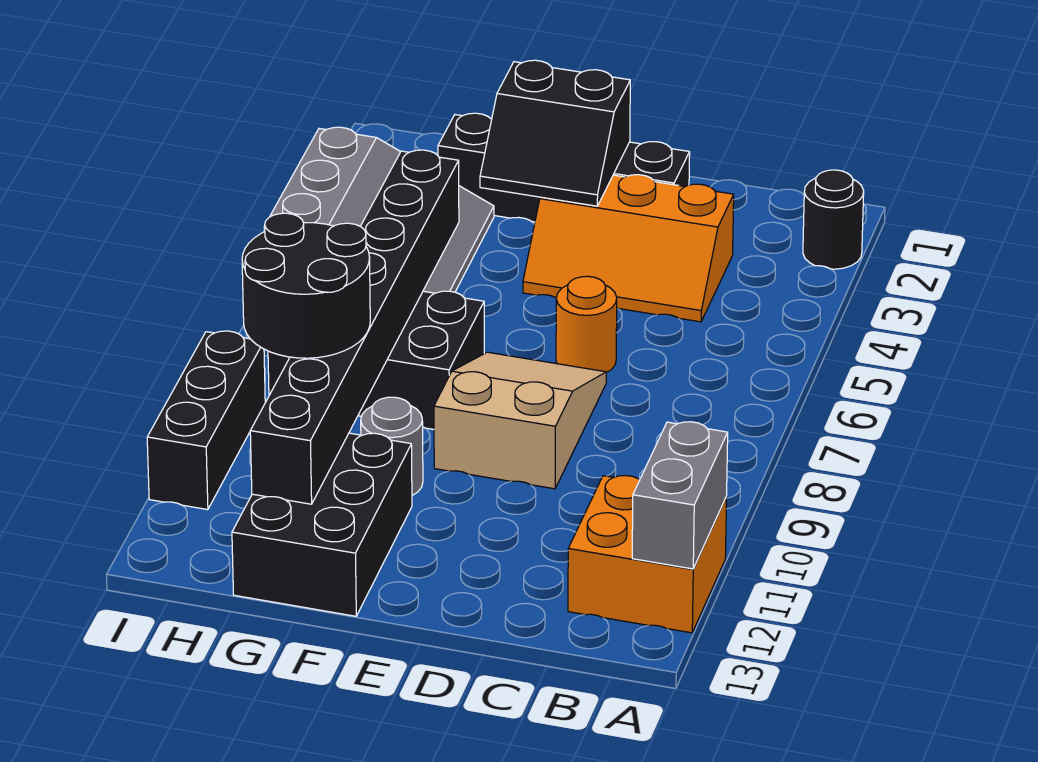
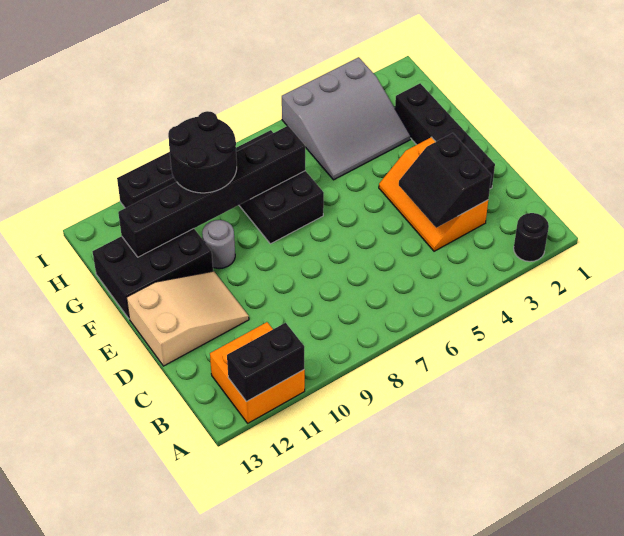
grey 1x2 brick [632,422,728,569] -> black 1x2 brick [227,323,304,402]
orange 1x1 round brick [556,276,617,373] -> none
tan 2x3 slope [434,352,606,489] -> tan 2x3 slope moved to [127,271,249,366]
black 2x2 slope [480,60,630,206] -> black 2x2 slope moved to [399,133,492,228]
black 1x8 brick [250,150,459,504] -> black 1x6 brick [118,126,305,257]

